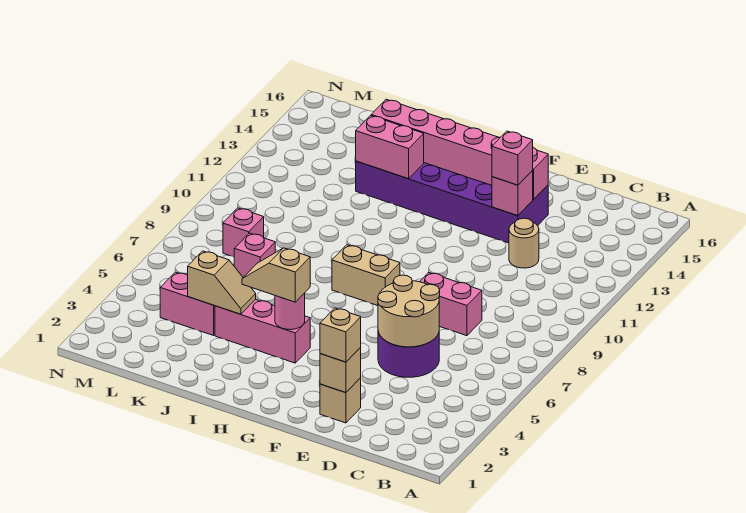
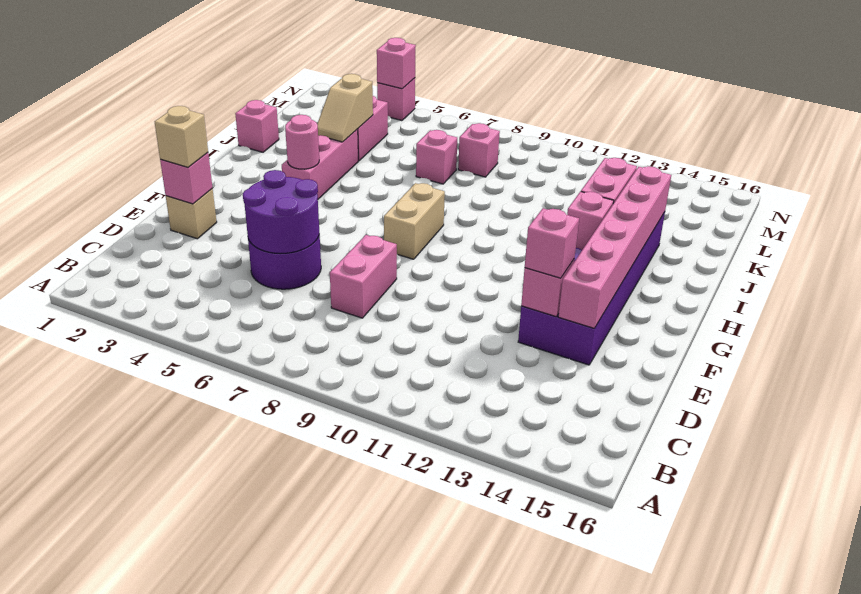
tan 2x2 round brick [378,275,440,347] -> purple 2x2 round brick [243,170,319,254]
tan 1x1 round brick [509,218,539,268] -> none
tan 1x1 brick [320,348,361,393] -> pink 1x1 brick [160,153,212,204]
tan 1x2 slope [242,248,310,302] -> none
none -> pink 1x1 brick [567,192,614,250]
none -> pink 1x1 brick [235,100,279,152]
none -> pink 1x1 brick [377,78,415,121]
none -> pink 1x1 brick [377,38,416,89]

